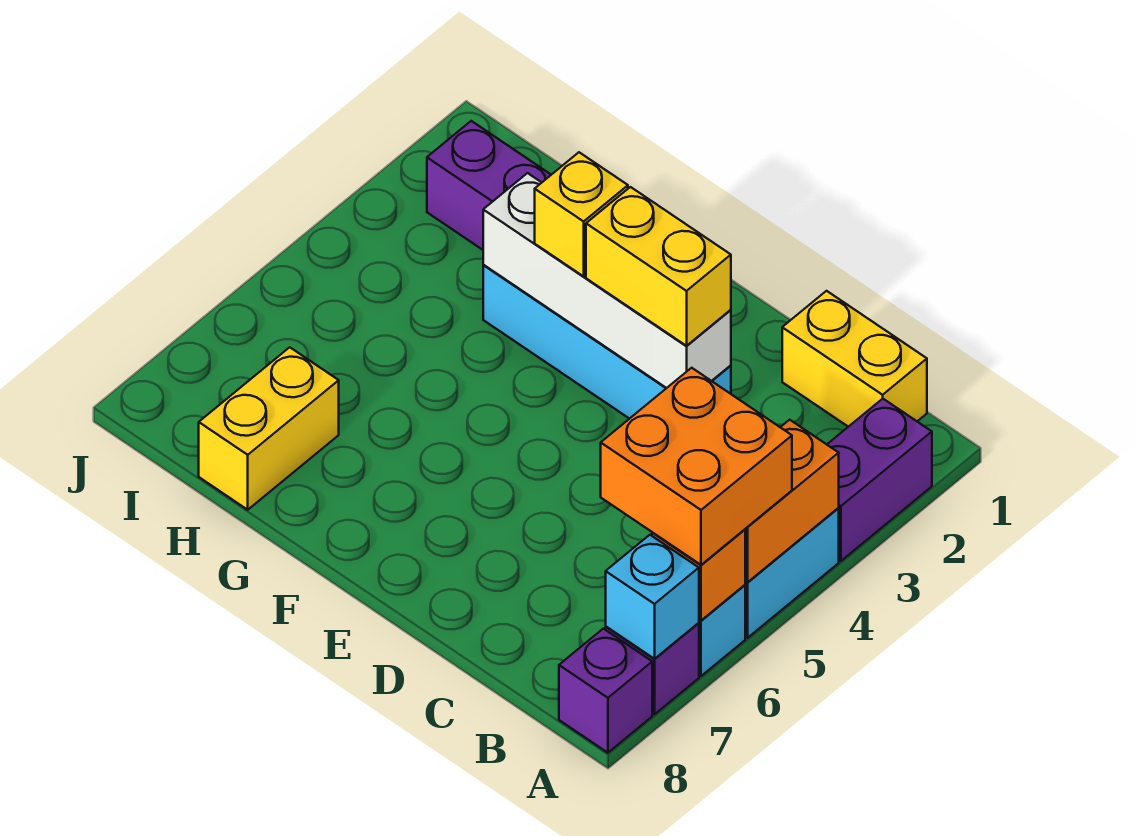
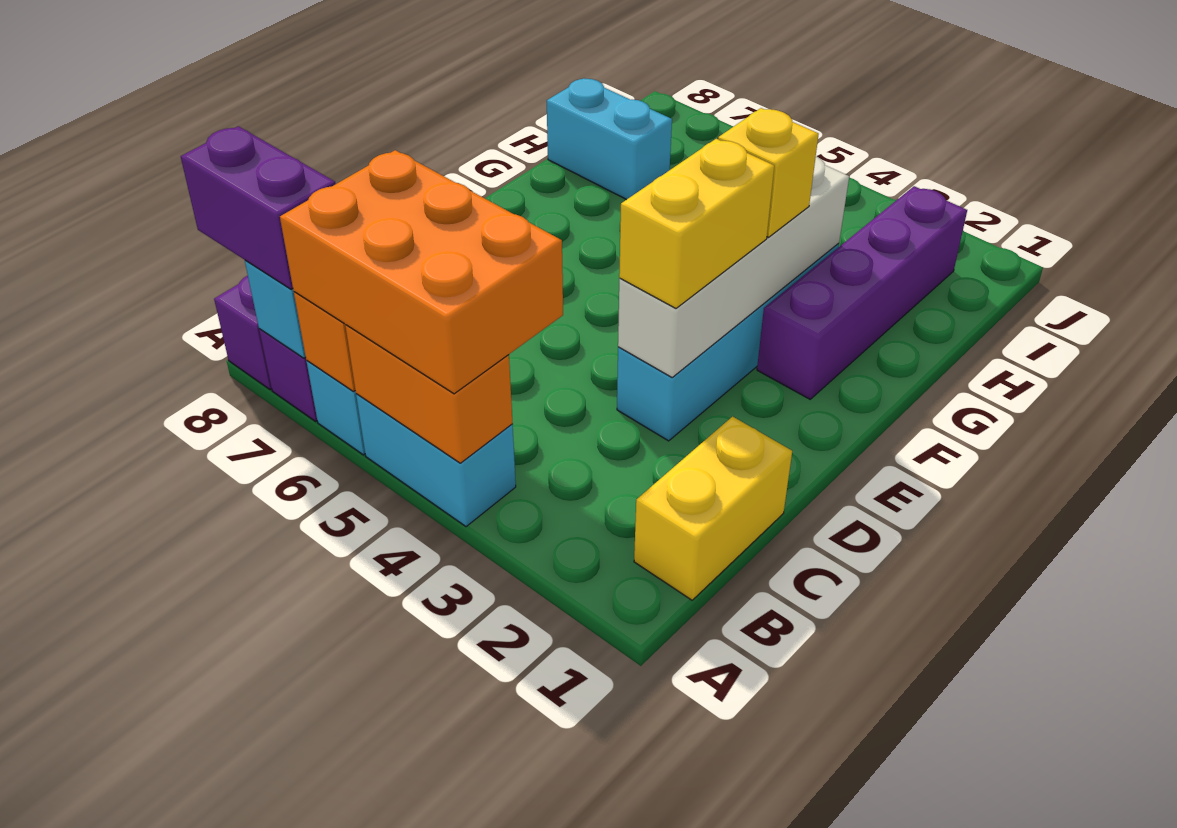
purple 1x2 brick [827,399,932,561] -> purple 1x2 brick moved to [181,126,335,289]
orange 2x2 brick [601,368,792,565] -> orange 2x3 brick [280,150,563,394]
yellow 1x2 brick [199,347,339,510] -> cyan 1x2 brick [547,78,672,200]

